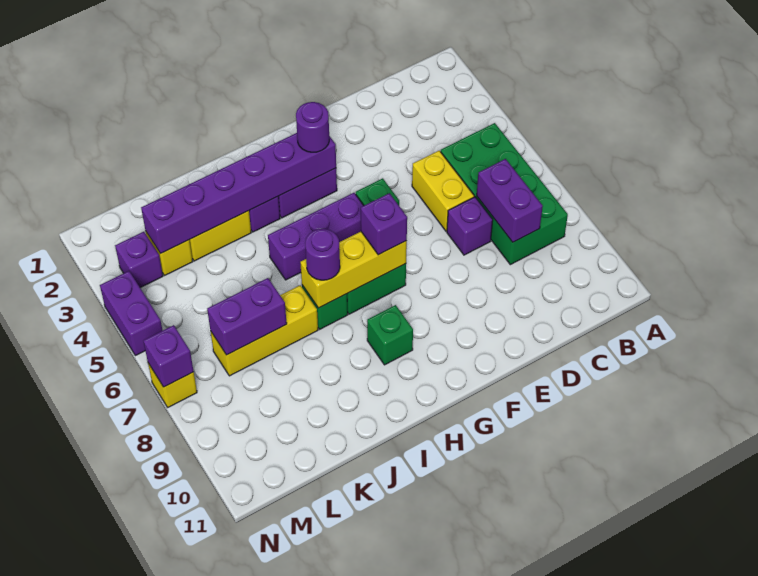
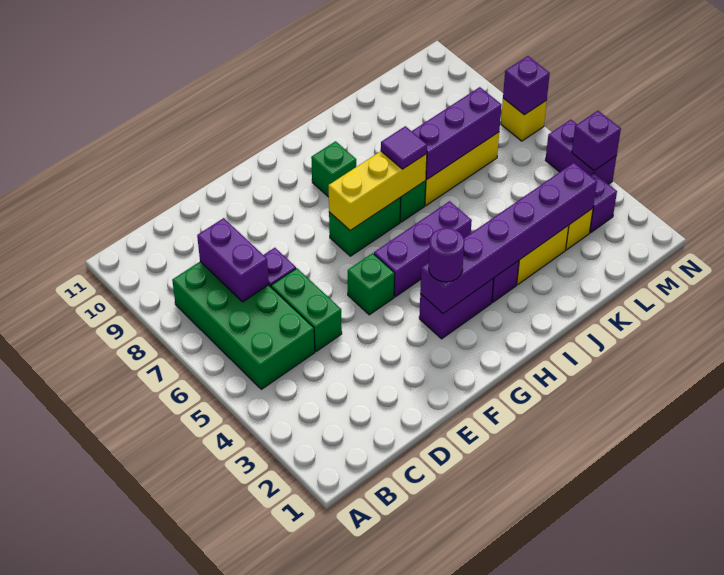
yellow 1x2 brick [412,151,474,231] -> green 1x2 brick [271,268,342,352]
purple 1x1 brick [361,193,407,255] -> purple 1x1 brick moved to [572,111,621,171]
purple 1x1 round brick [305,229,340,280] -> purple 1x1 tile [381,126,427,169]
purple 1x2 brick [207,278,287,355] -> purple 1x3 brick [412,87,502,179]

